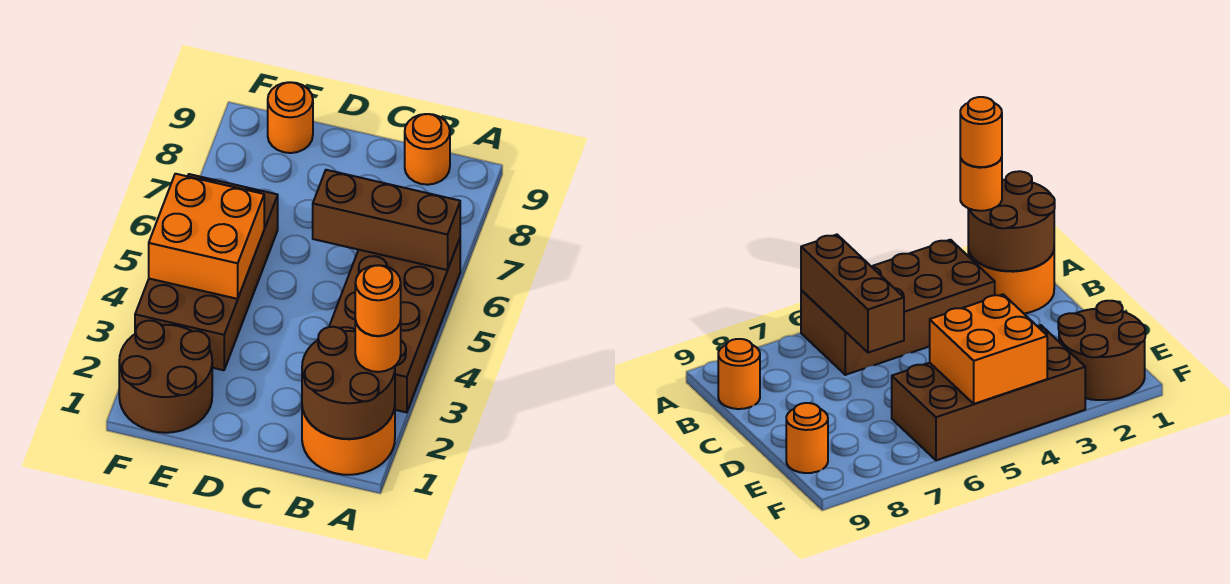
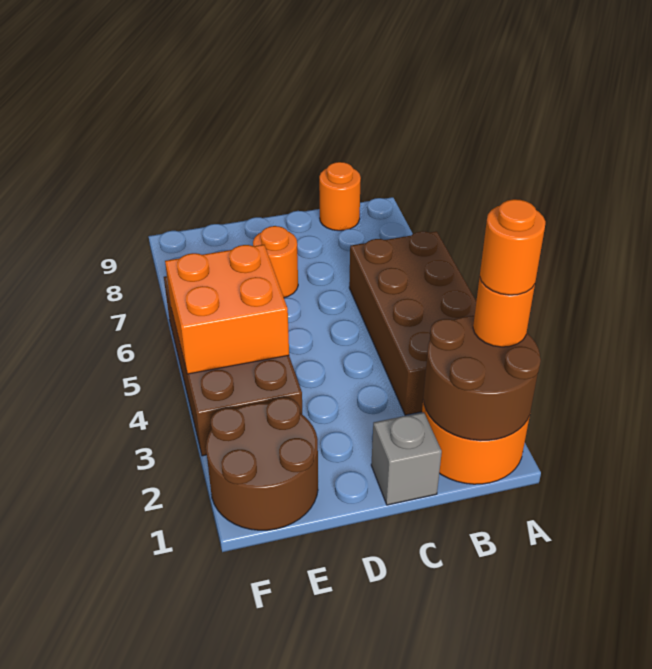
brown 1x3 brick [313,170,460,270] -> none
none -> grey 1x1 brick [371,412,442,505]
orange 1x1 round brick [268,82,313,153] -> orange 1x1 round brick moved to [253,226,298,298]

